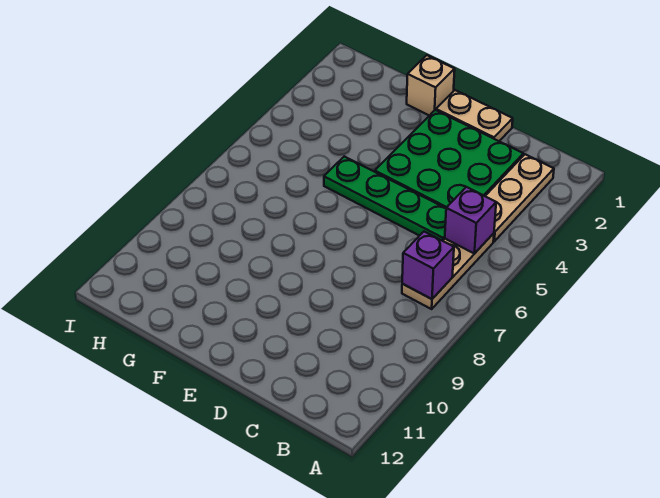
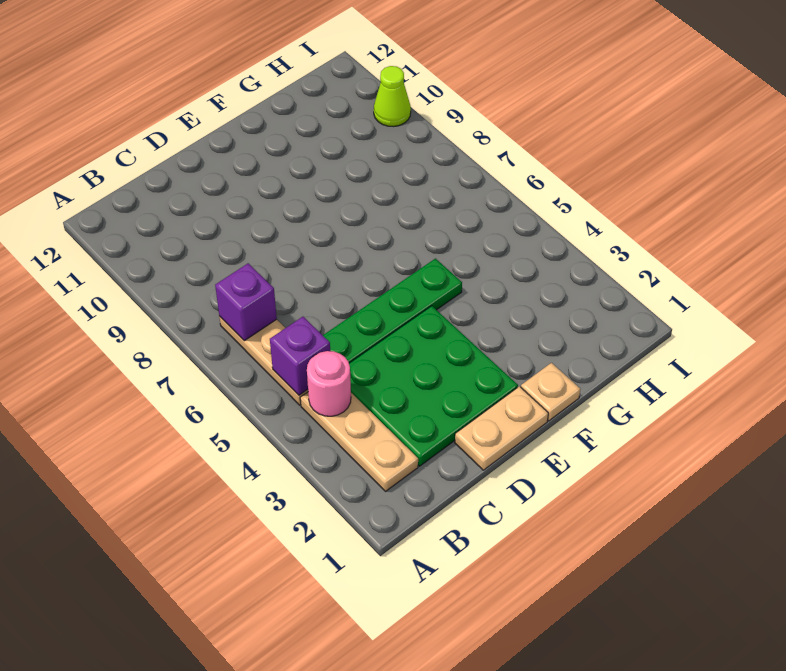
none -> pink 1x1 round brick [307,351,351,416]
tan 1x1 brick [407,55,455,116] -> tan 1x1 plate [521,363,580,421]
none -> lime 1x1 cone [374,66,411,127]

